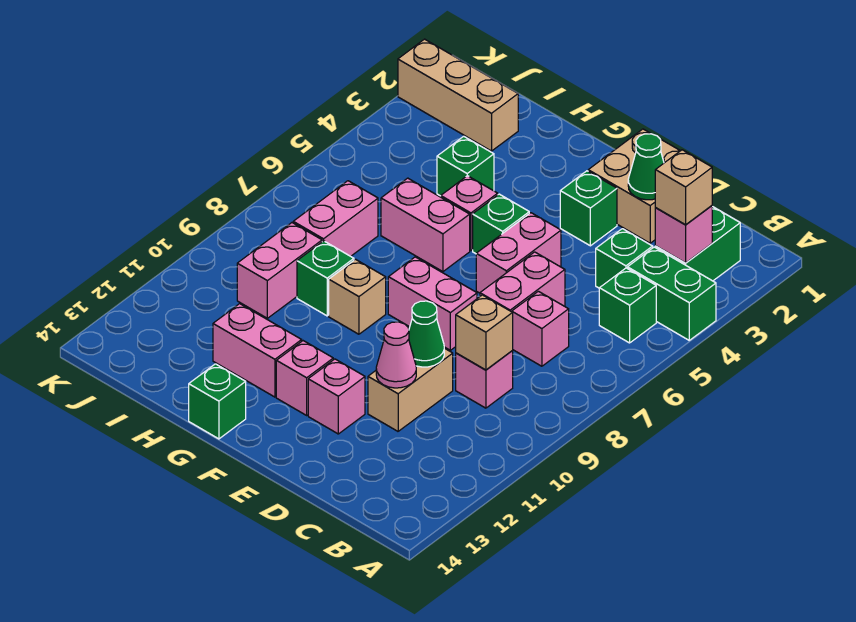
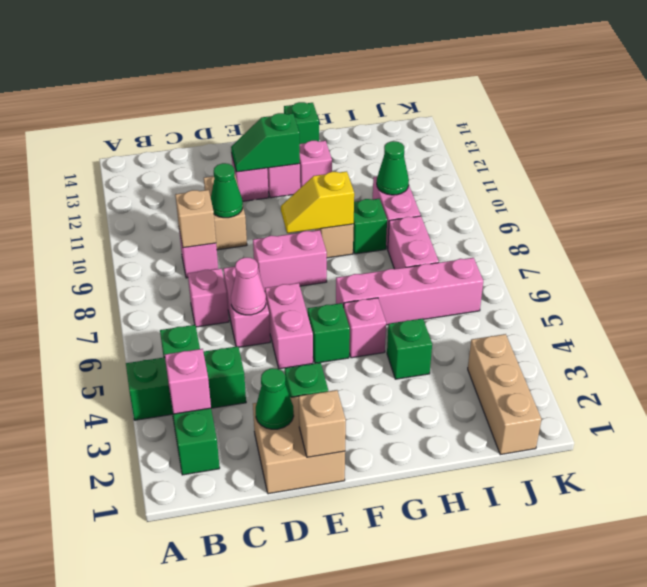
tan 1x1 brick [655,150,712,225] -> tan 1x1 brick moved to [299,390,346,457]
pink 1x1 cone [376,322,416,388] -> pink 1x1 cone moved to [231,258,266,315]
none -> green 1x2 slope [231,113,300,172]
none -> yellow 1x2 slope [281,171,354,233]
pink 1x2 brick [381,178,470,272] -> pink 1x4 brick [336,258,483,325]
pink 1x2 brick [213,304,302,397] -> pink 1x1 brick [300,141,332,188]
tan 1x3 brick [398,39,518,151] -> tan 1x3 brick turned to [468,334,542,455]
none -> green 1x1 cone [377,141,409,195]

